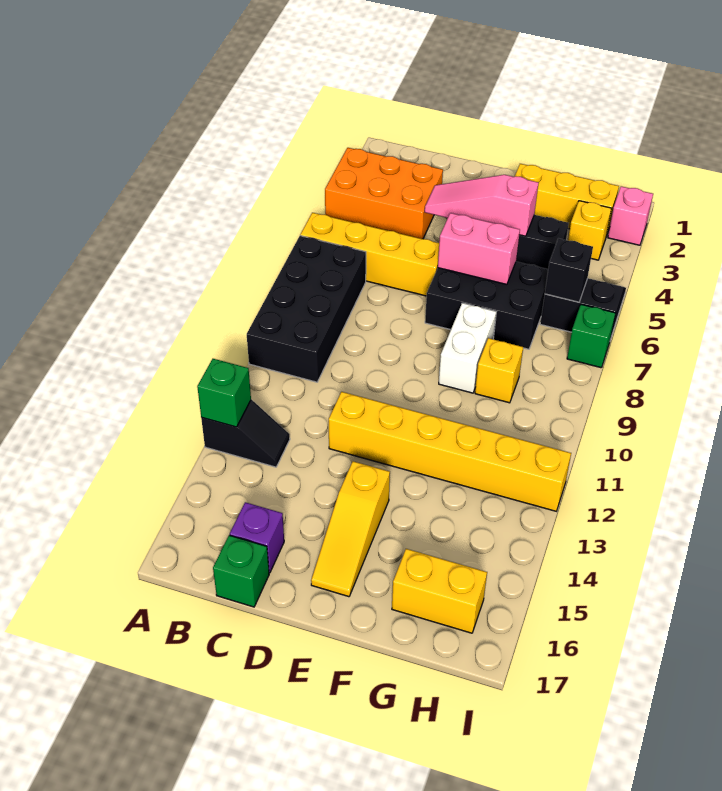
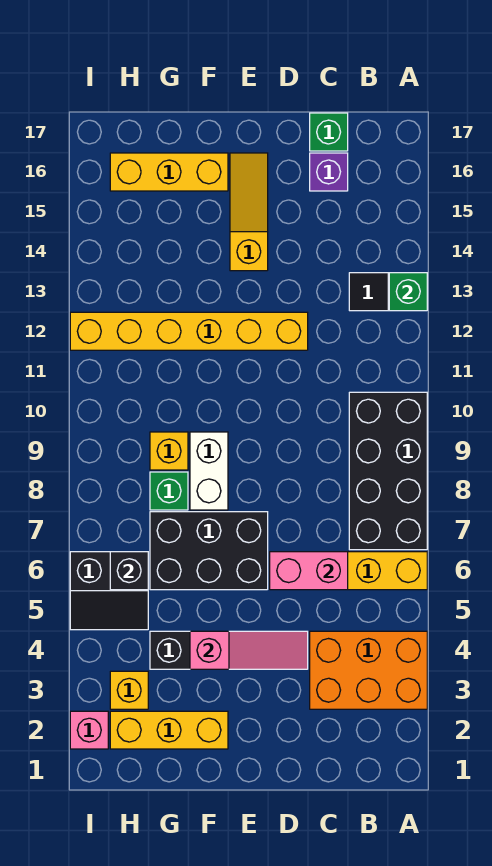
pink 1x2 brick [438,213,520,284] -> pink 1x2 brick moved to [270,552,348,590]
yellow 1x2 brick [392,549,487,633] -> yellow 1x3 brick [110,153,228,191]
green 1x1 brick [567,304,616,368] -> green 1x1 brick moved to [150,472,188,510]

